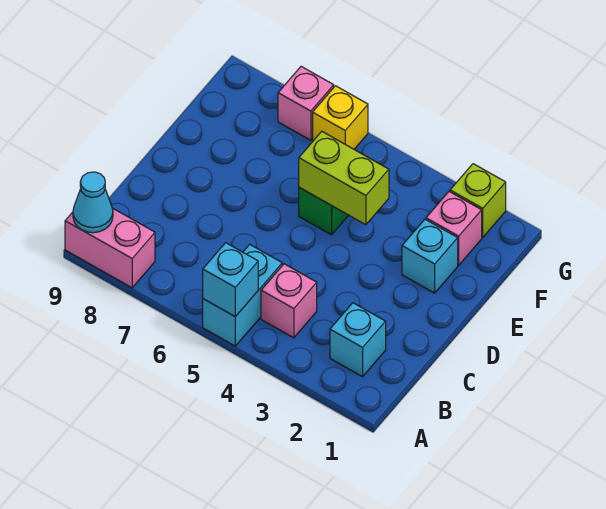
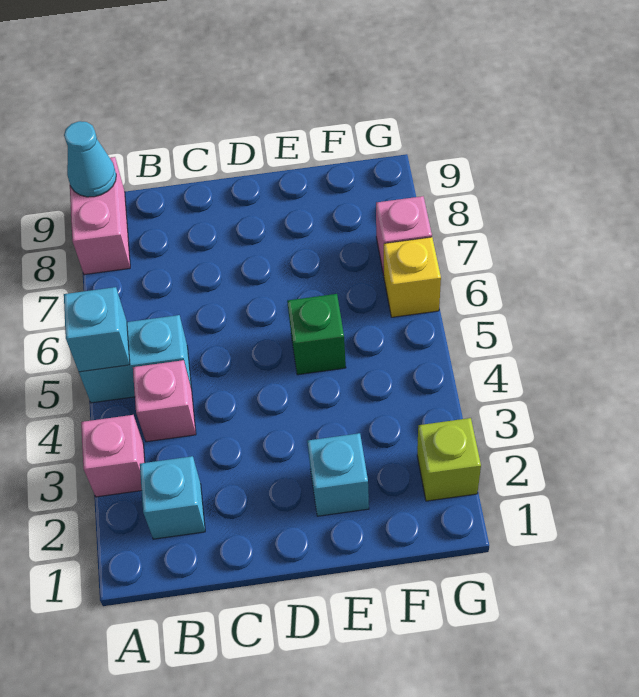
lime 1x2 brick [299,131,389,225] -> none
pink 1x1 brick [426,192,482,265] -> pink 1x1 brick moved to [81,415,145,497]

